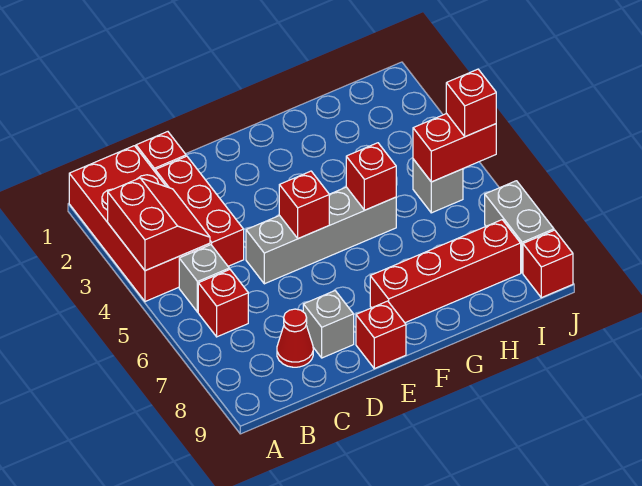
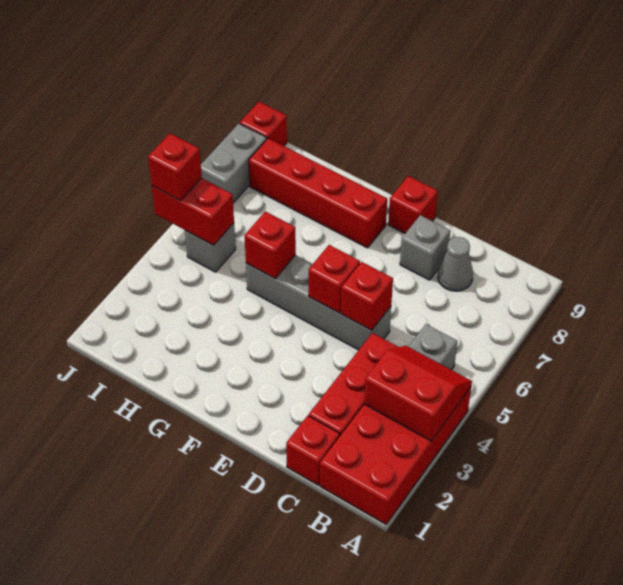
red 2x2 slope [108,178,210,271] -> red 2x2 slope turned to [364,346,472,441]
red 1x1 brick [198,269,248,337] -> red 1x1 brick moved to [341,262,393,330]
red 1x1 cone [277,309,313,367] -> grey 1x1 cone [438,237,473,291]

